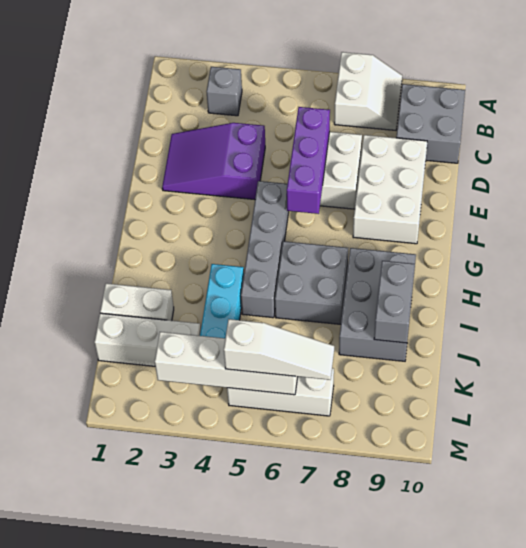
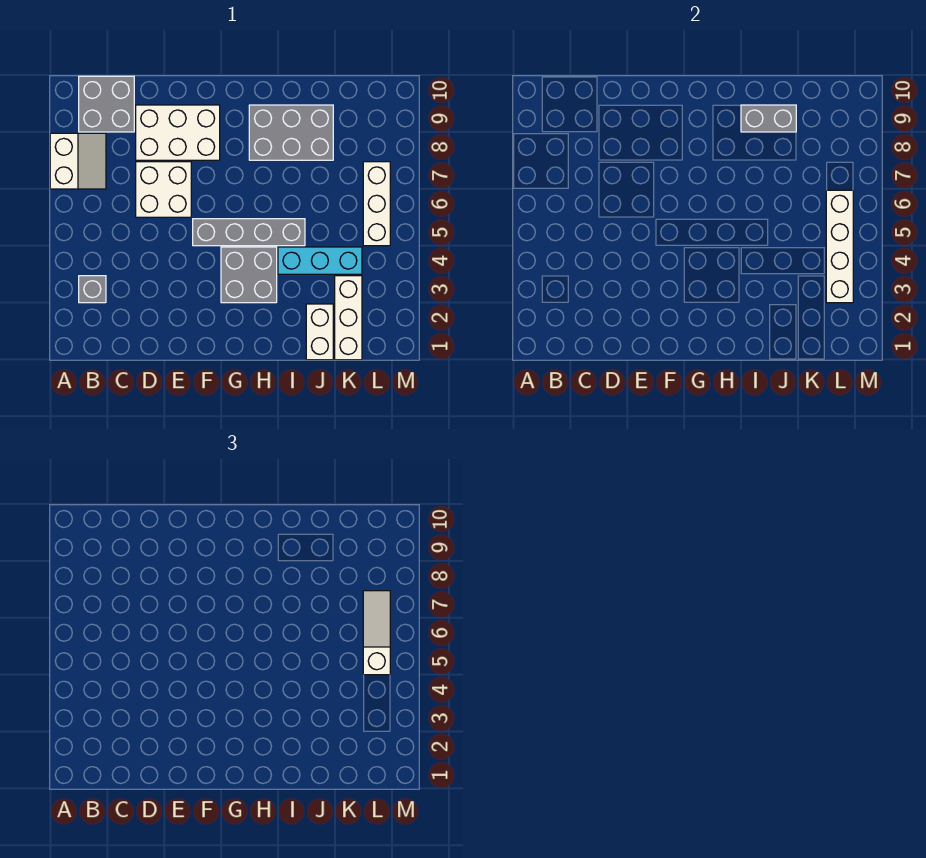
white 2x2 slope [334,52,402,130] -> white 2x2 slope turned to [50,133,106,189]
purple 2x3 slope [162,123,265,200] -> none
purple 1x3 brick [287,107,330,214] -> none
grey 2x2 brick [275,241,348,324] -> grey 2x2 brick moved to [221,247,277,303]

